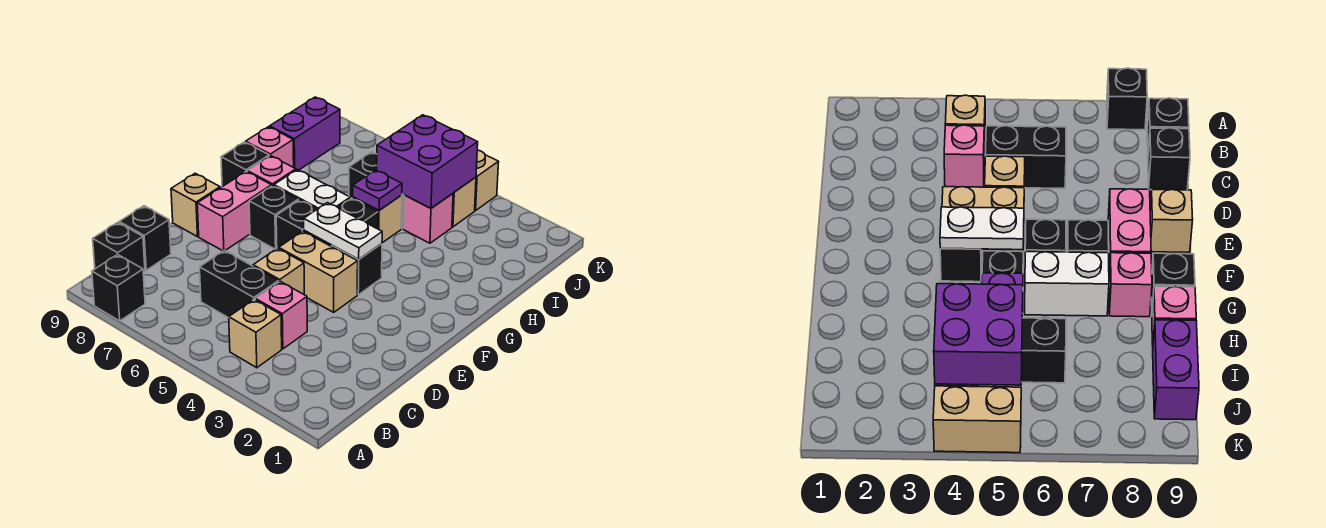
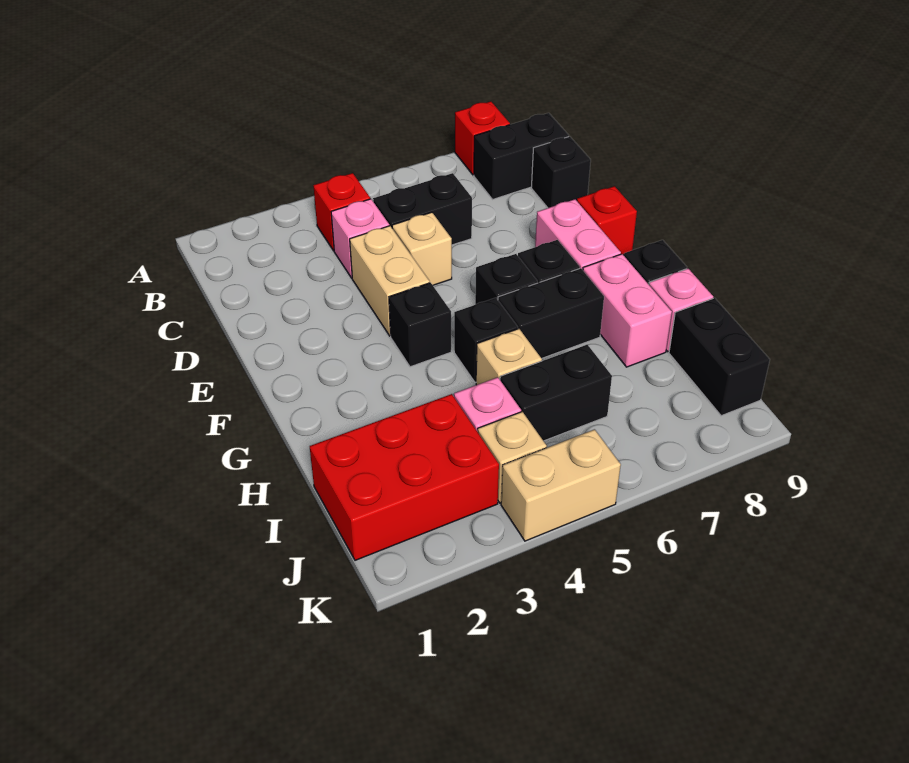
black 1x1 brick [92,254,145,321] -> red 1x1 brick [455,101,510,175]
tan 1x1 brick [229,300,282,368] -> red 1x1 brick [313,173,370,251]
black 1x1 brick [93,223,145,272] -> black 1x2 brick [474,113,569,199]
tan 1x2 brick [279,231,358,312] -> tan 1x2 brick turned to [350,226,430,336]
tan 1x1 brick [171,173,220,237] -> red 1x1 brick [577,186,637,255]
white 1x2 plate [304,203,382,259] -> none
white 1x2 brick [274,170,350,245] -> black 1x2 brick [498,268,604,358]
pink 1x1 brick [247,156,296,186] -> pink 1x2 brick [583,254,672,367]
purple 1x1 plate [353,170,402,210] -> none
none -> red 2x3 brick [310,394,499,560]
purple 2x2 brick [377,115,478,208] -> none
purple 1x2 brick [270,97,340,170] -> black 1x2 brick [669,298,770,416]

